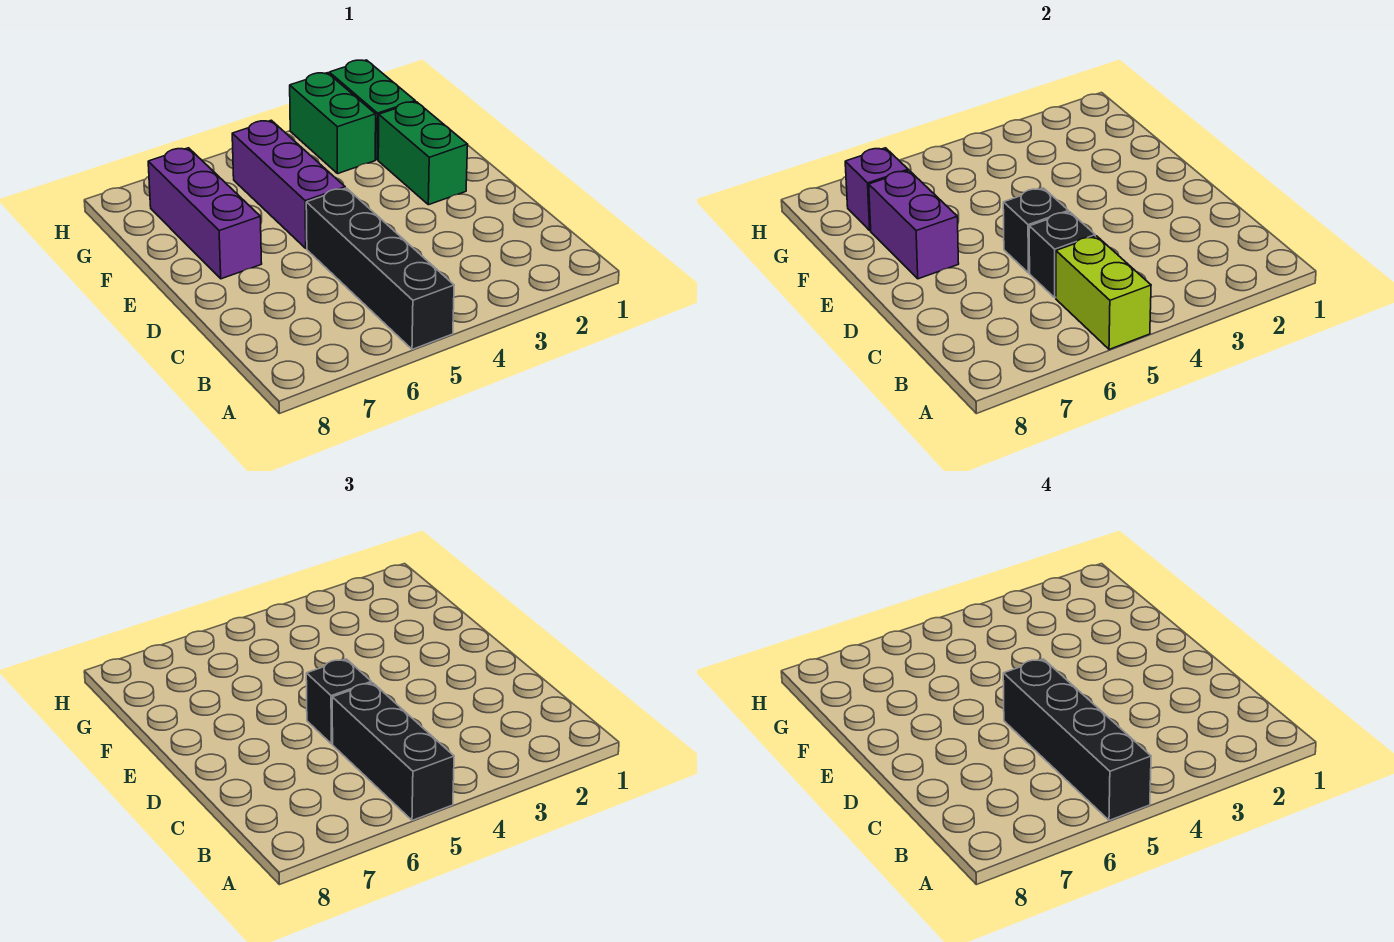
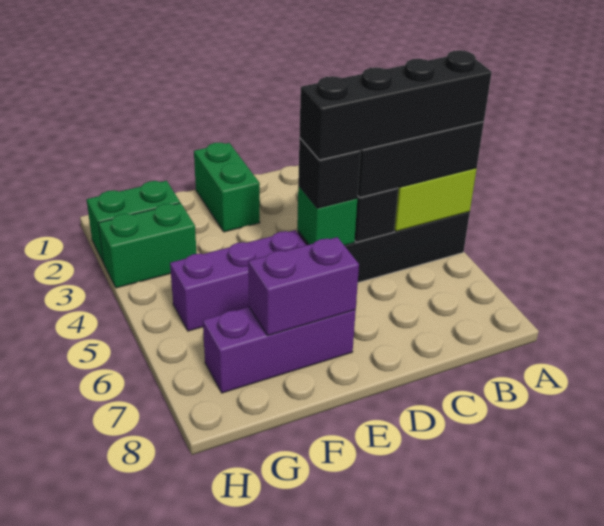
black 1x1 brick [1003,188,1068,273] -> green 1x1 brick [297,186,357,245]
green 1x2 brick [378,102,468,205] -> green 1x2 brick turned to [194,142,260,232]
purple 1x1 brick [845,148,908,230] -> none

